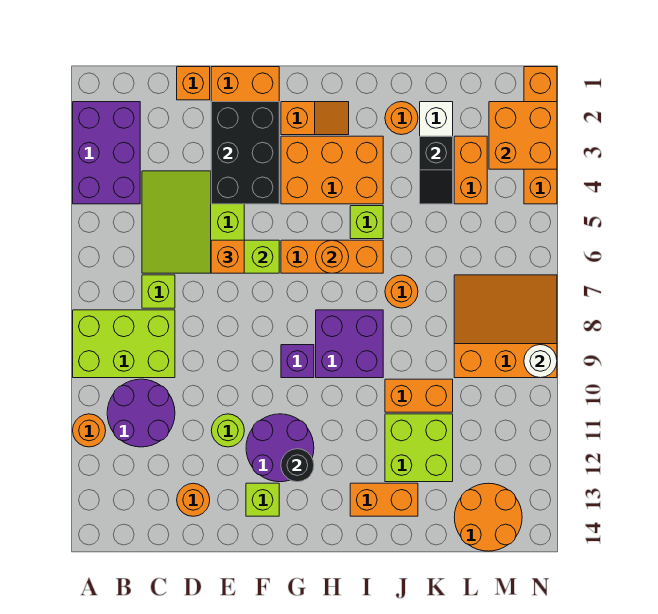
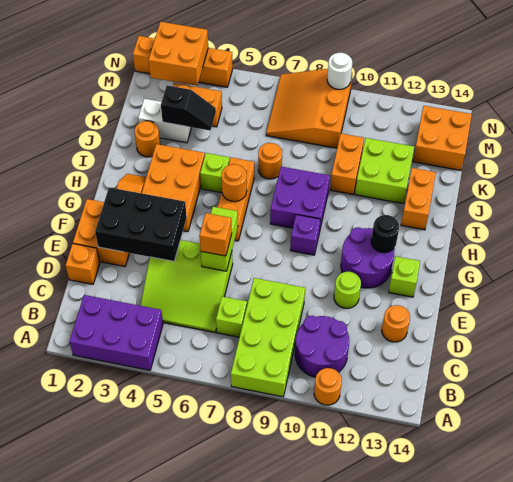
lime 2x3 brick [73,310,175,378] -> lime 2x4 brick [231,278,305,397]
orange 2x2 round brick [454,483,522,551] -> orange 2x2 brick [413,106,472,170]

